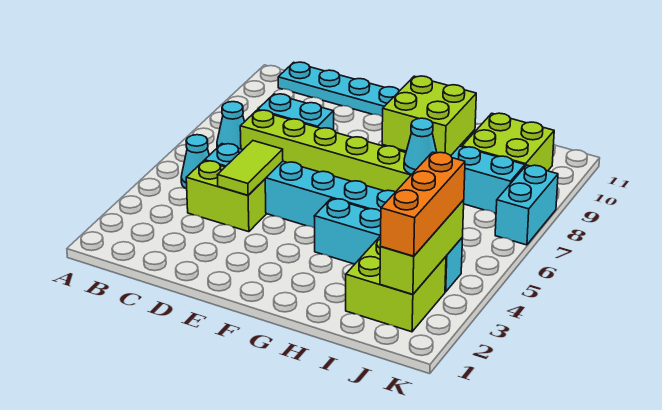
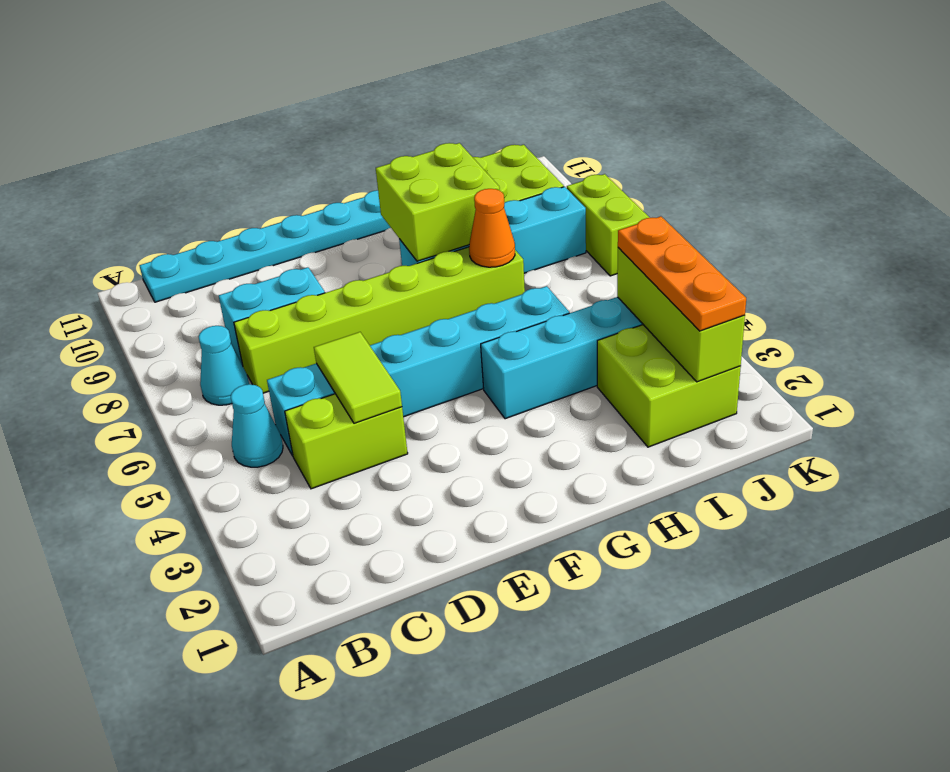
cyan 1x1 cone [404,118,437,175] -> orange 1x1 cone [469,189,515,267]
orange 1x3 brick [380,152,465,256] -> orange 1x3 plate [618,216,746,331]
cyan 1x2 brick [495,165,558,245] -> lime 1x2 brick [567,174,650,276]

